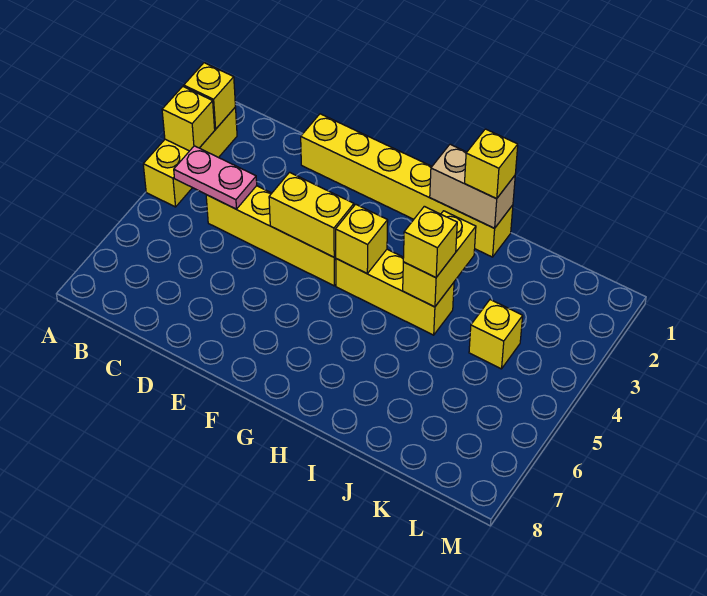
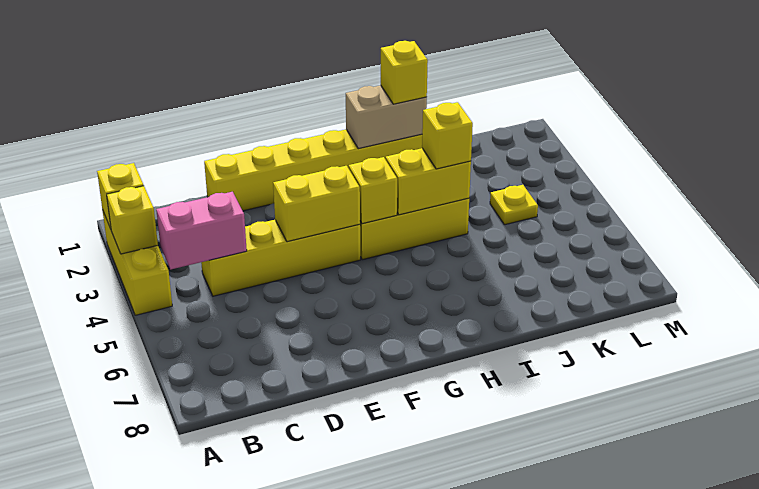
pink 1x2 plate [174,146,257,209] -> pink 1x2 brick [156,192,247,269]
yellow 1x2 brick [403,211,476,307] -> yellow 1x2 brick turned to [386,148,471,215]
yellow 1x1 brick [469,300,523,369] -> yellow 1x1 plate [490,185,538,225]

